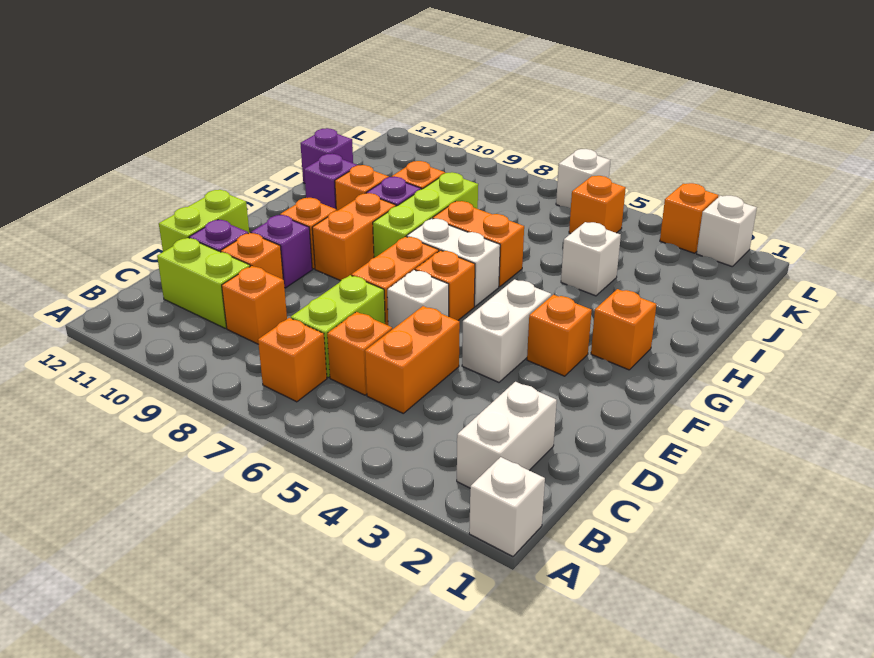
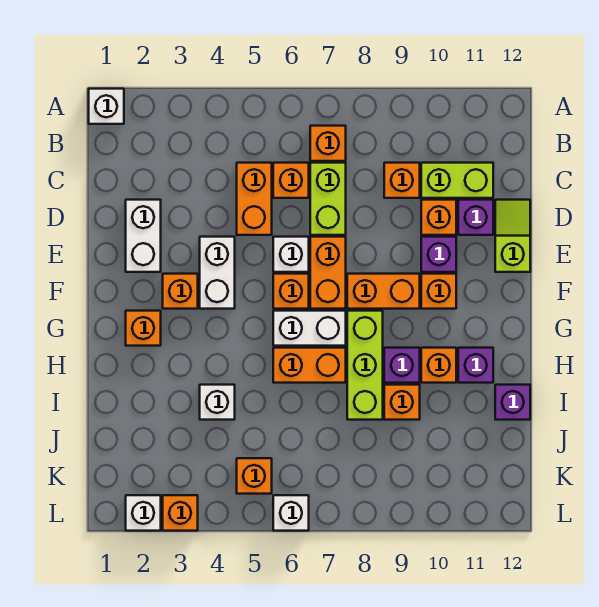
white 1x2 brick [457,382,557,488] -> white 1x2 brick moved to [126,200,161,272]
lime 1x2 brick [159,190,249,252] -> lime 1x2 slope [495,200,530,272]
orange 1x2 brick [312,193,396,281] -> orange 1x2 brick turned to [347,274,420,309]

